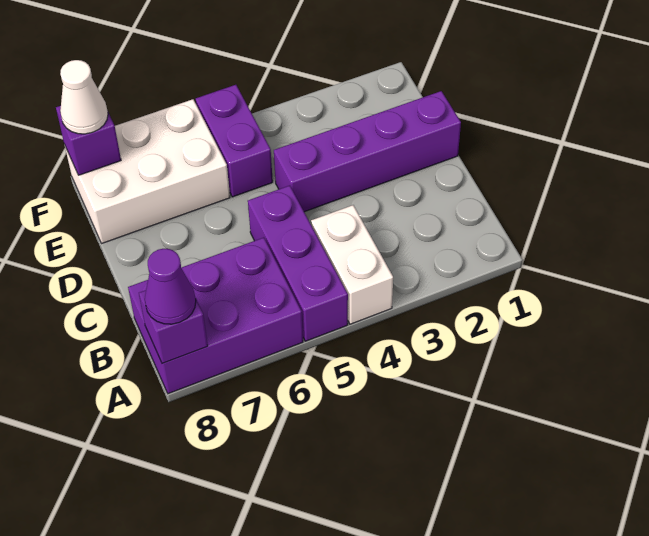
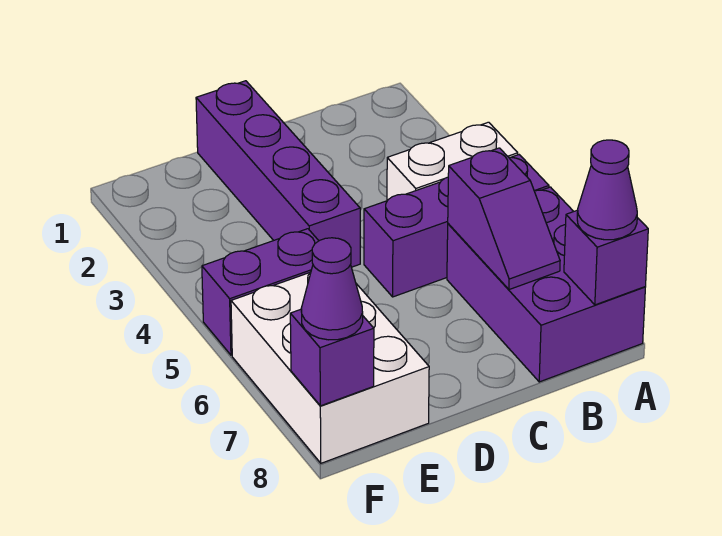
none -> purple 1x2 slope [448,148,560,290]
white 1x1 cone [60,60,108,134] -> purple 1x1 cone [301,238,363,340]

